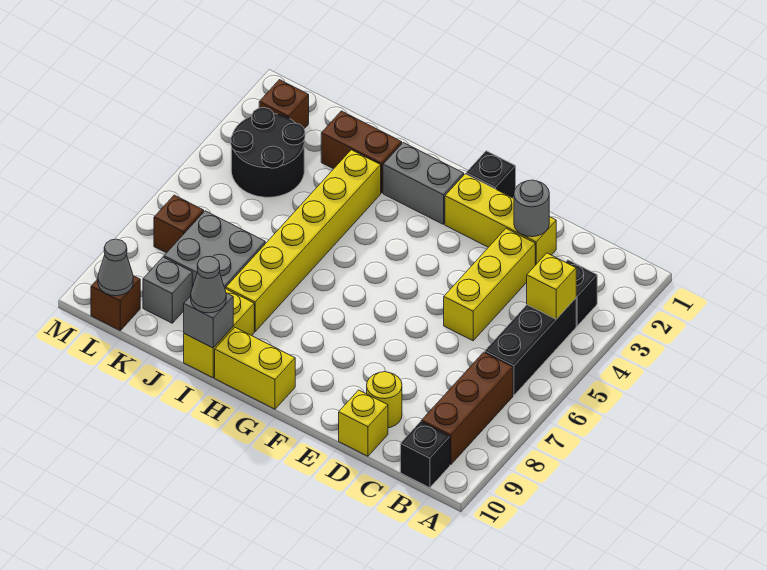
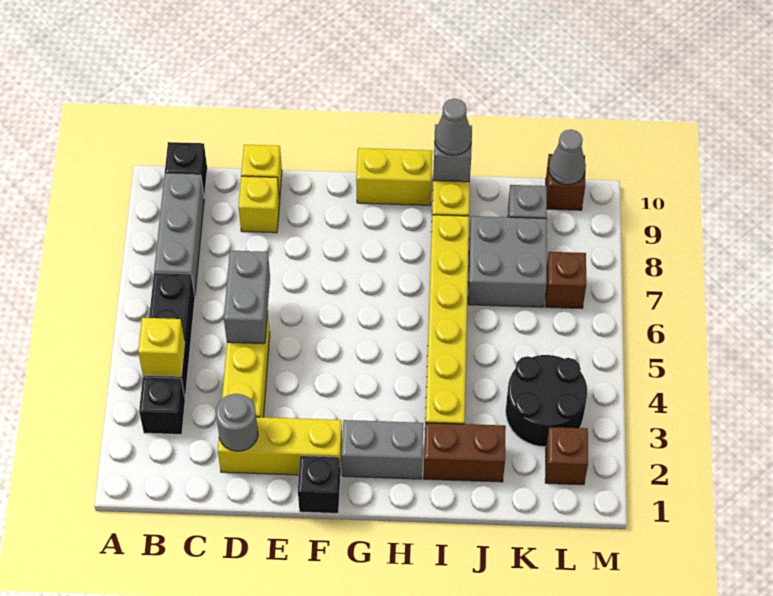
brown 1x3 brick [421,352,513,465] -> grey 1x3 brick [154,174,204,294]
none -> grey 1x2 brick [224,251,270,344]
yellow 1x1 round brick [367,372,402,428] -> yellow 1x1 brick [239,176,280,233]

